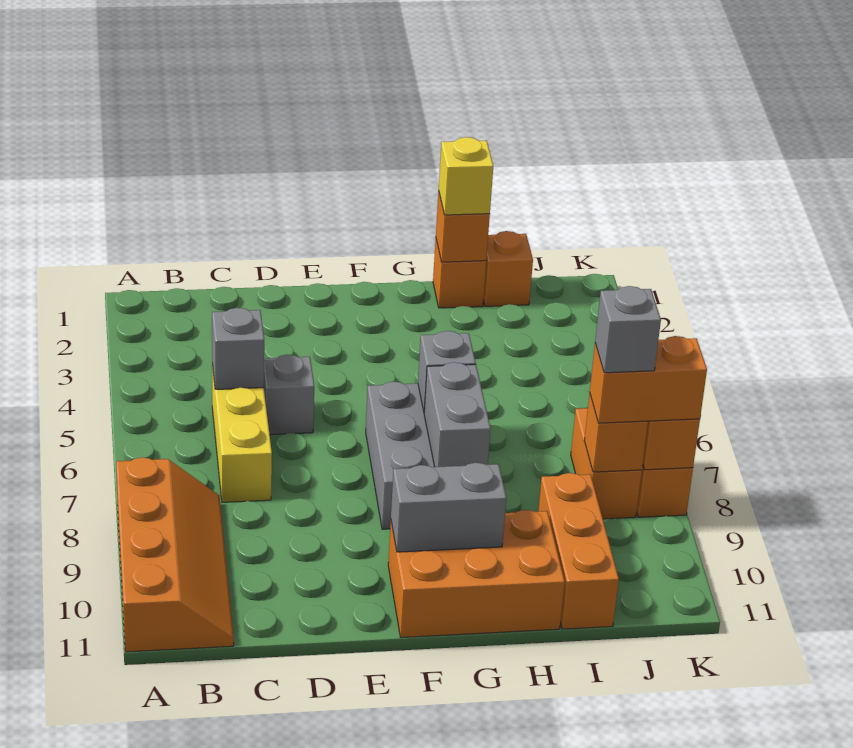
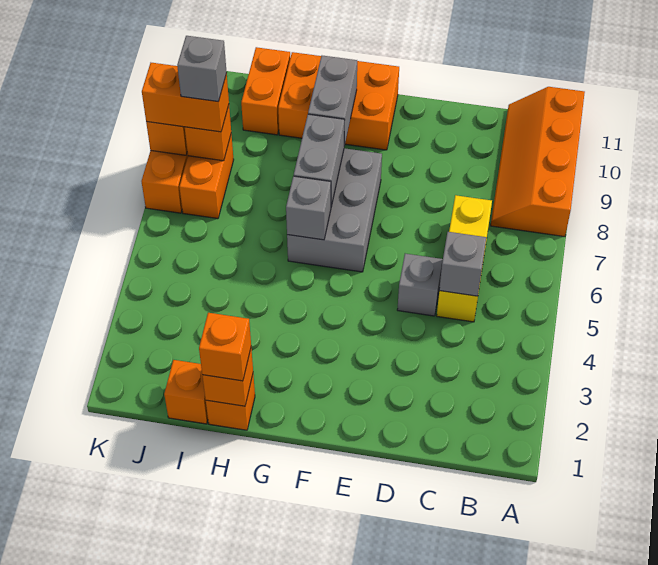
grey 1x2 brick [391,463,506,552] -> grey 1x2 brick turned to [308,56,357,146]
yellow 1x1 brick [439,137,493,215] -> orange 1x1 brick [199,313,251,381]
orange 1x3 brick [538,473,619,629] -> orange 1x2 brick [241,47,290,135]

